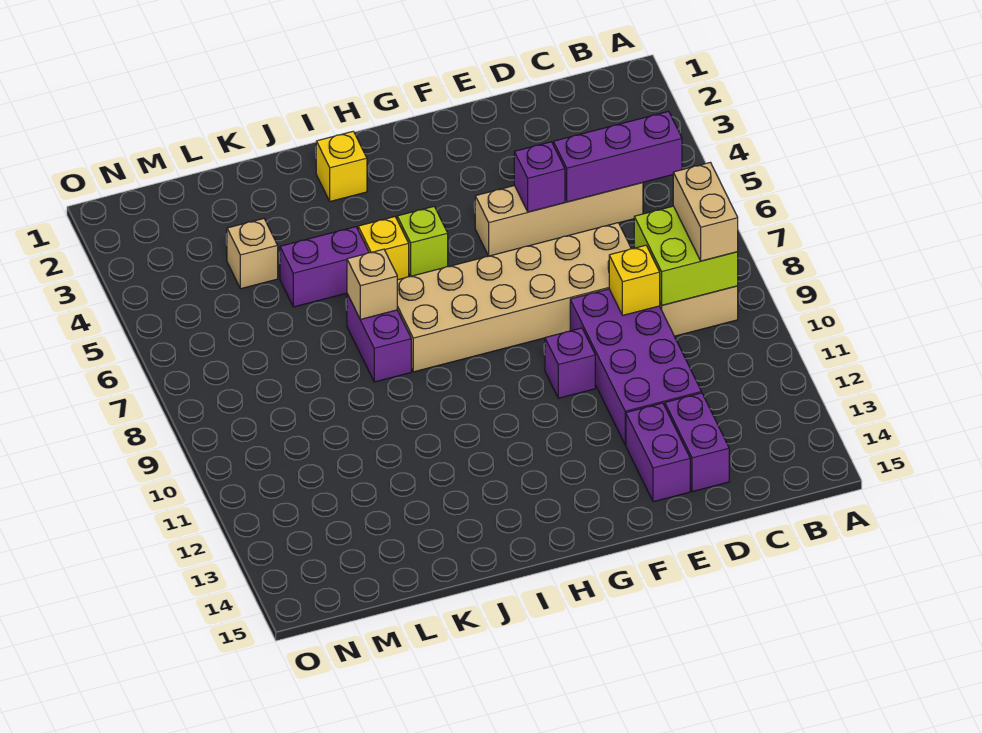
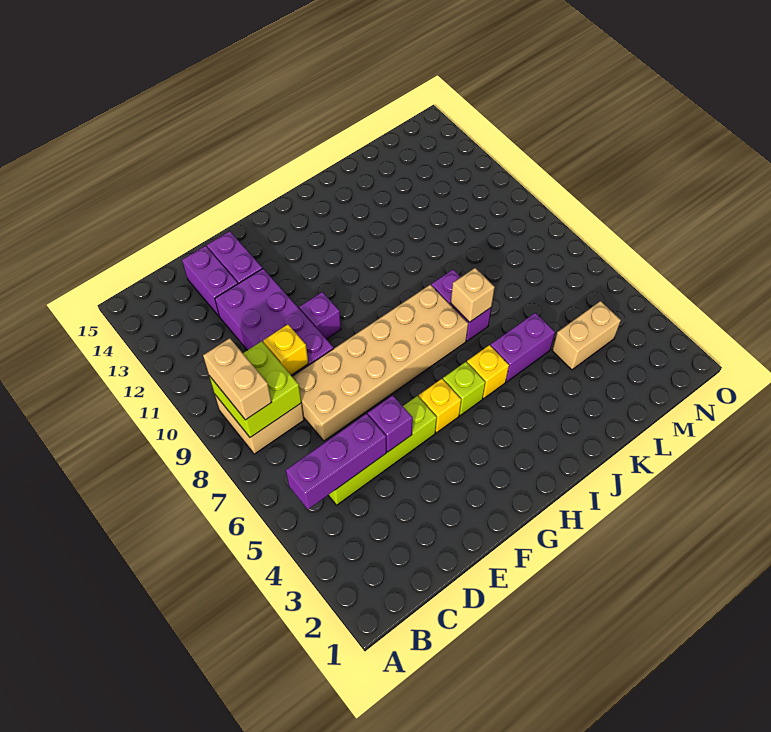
tan 1x4 brick [475,183,643,256] -> lime 1x4 brick [328,396,437,505]
yellow 1x1 brick [316,131,367,202] -> yellow 1x1 brick moved to [419,379,461,433]
tan 1x1 brick [227,219,278,289] -> tan 1x2 brick [552,301,621,370]

